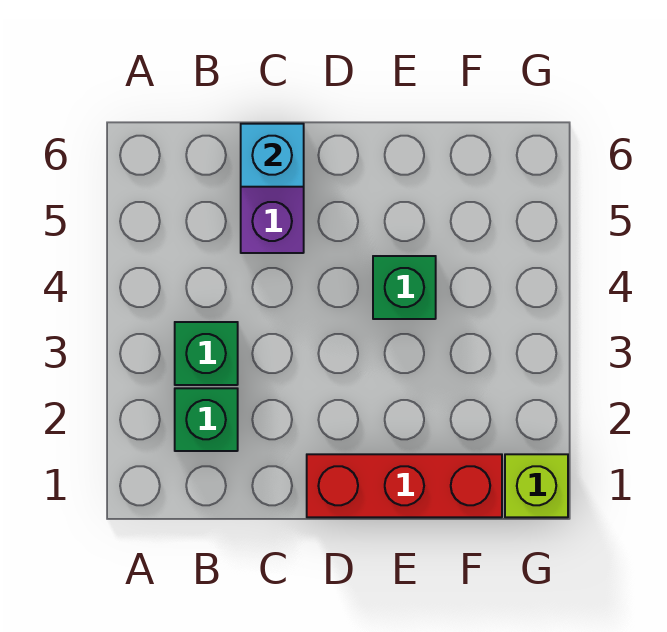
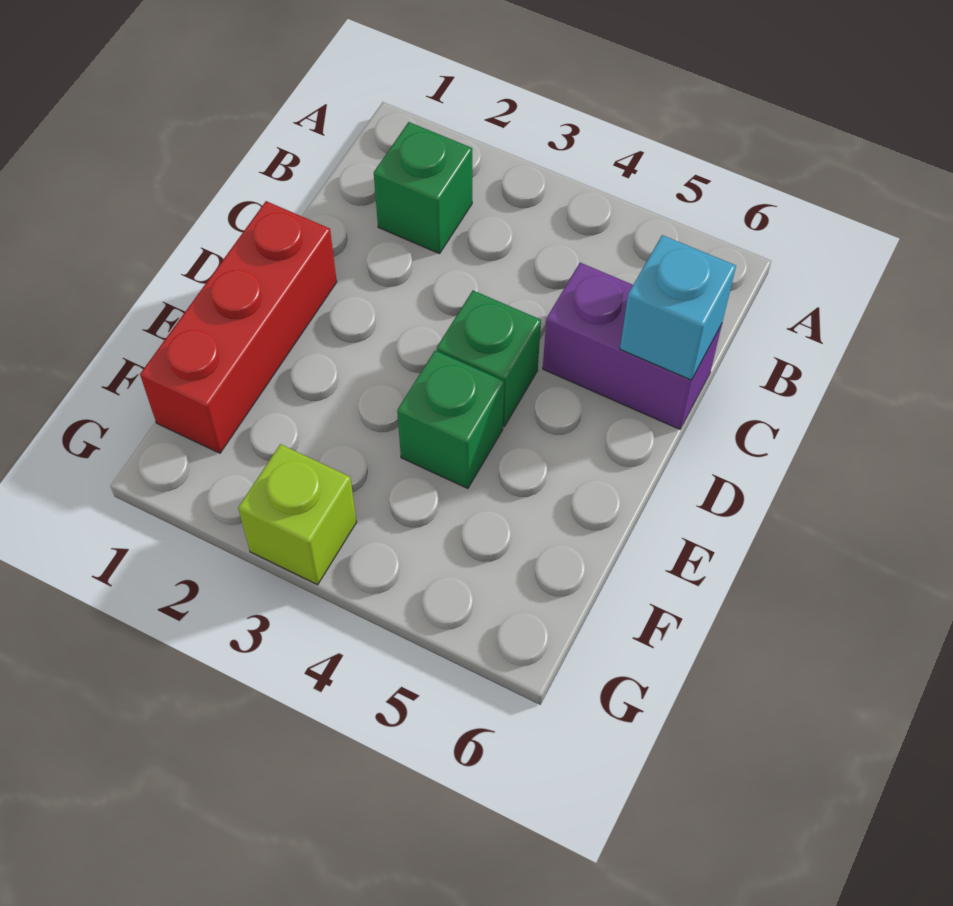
green 1x1 brick [175,322,238,385] -> green 1x1 brick moved to [437,291,541,427]
lime 1x1 brick [505,454,568,517] -> lime 1x1 brick moved to [238,444,356,585]

